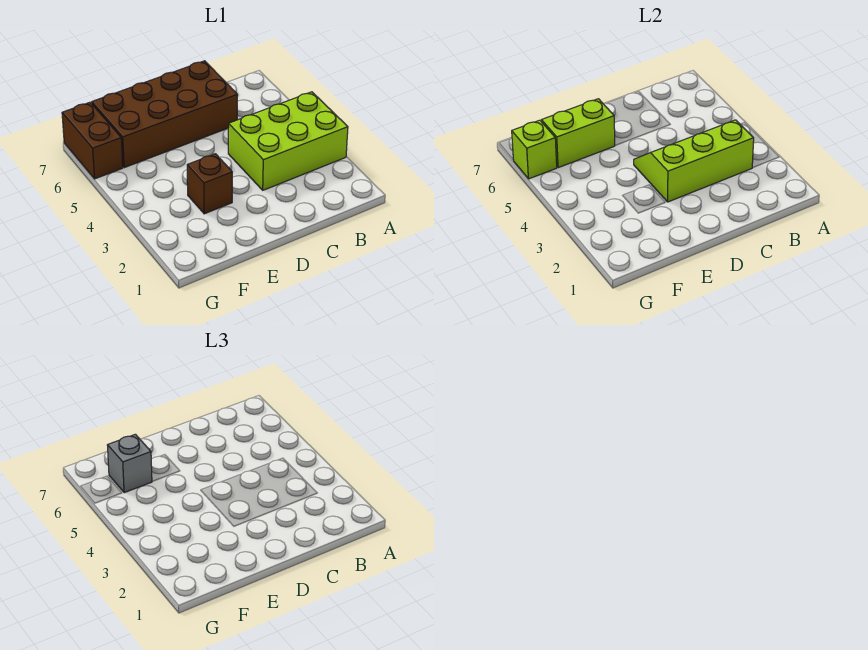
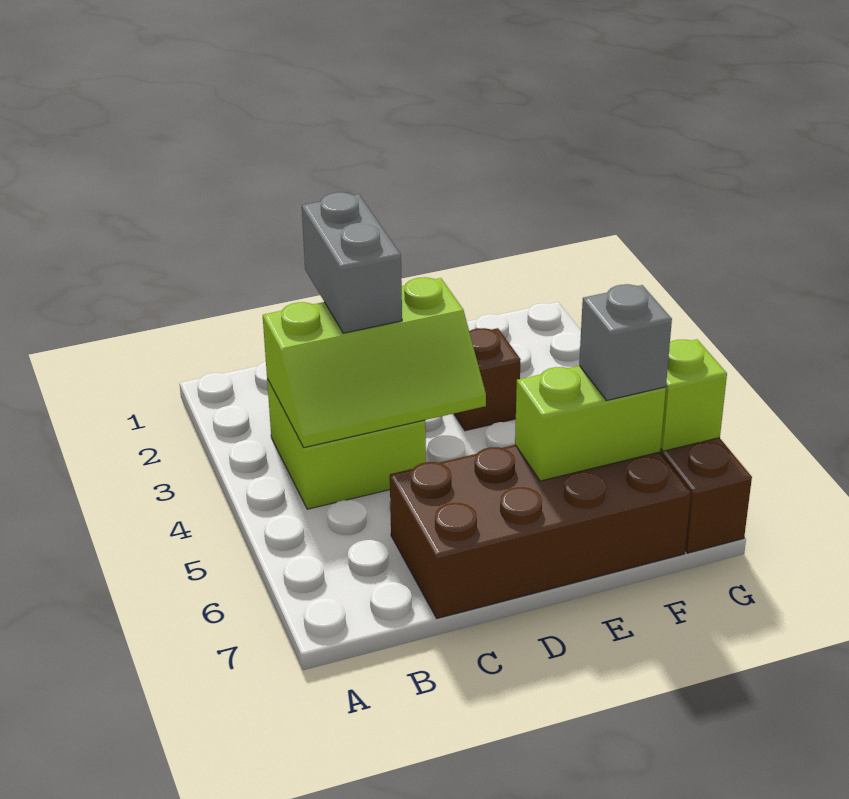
lime 2x3 brick [228,92,348,190] -> lime 2x2 brick [267,379,426,509]
none -> grey 1x2 brick [302,192,402,333]

